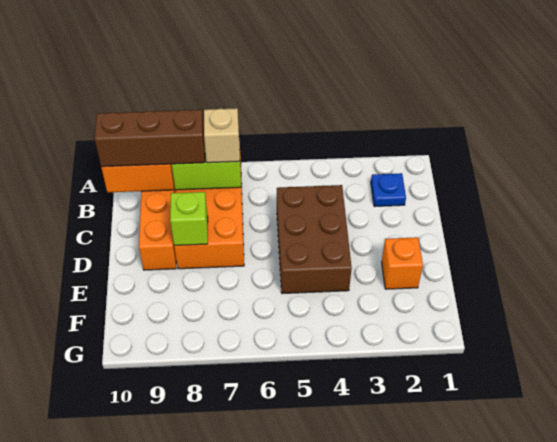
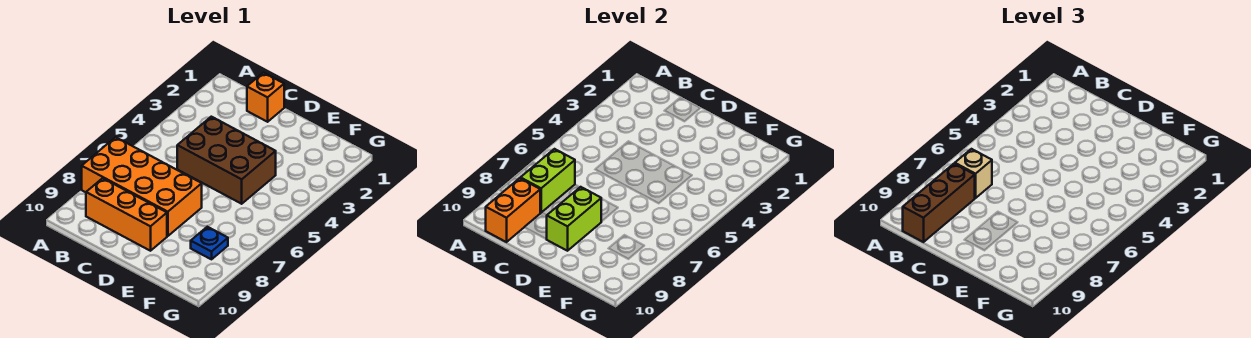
blue 1x1 plate [371,173,406,207] -> blue 1x1 plate moved to [191,227,228,259]
lime 1x1 brick [170,192,208,245] -> lime 1x2 brick [547,187,601,251]
orange 1x1 brick [382,237,423,289] -> orange 1x1 brick moved to [247,73,284,122]

